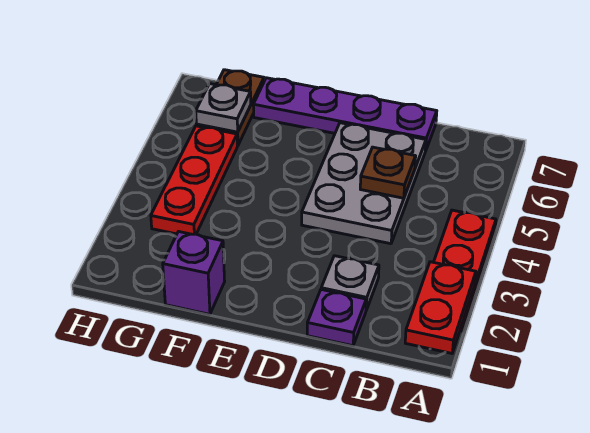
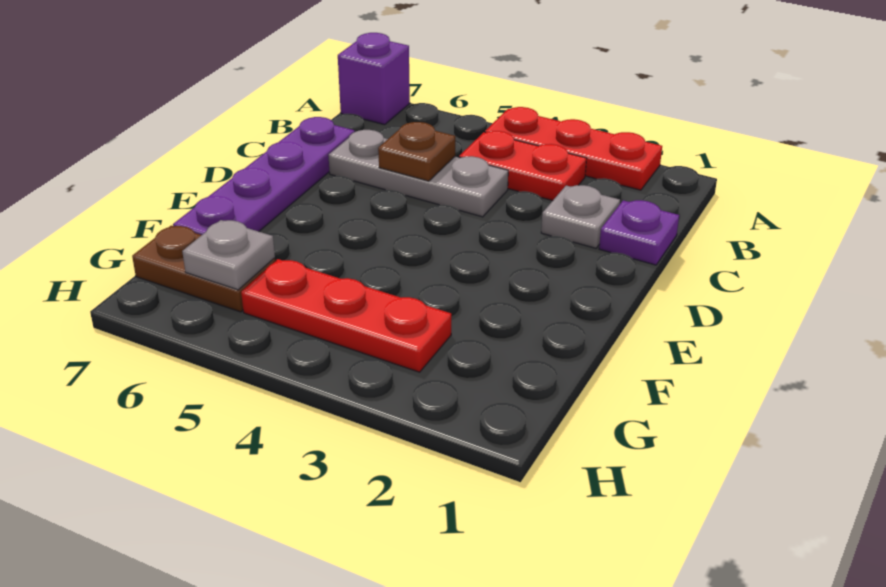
red 1x2 plate [405,262,476,353] -> red 1x2 plate moved to [459,131,587,201]
grey 2x3 plate [302,123,426,244] -> grey 1x3 plate [328,130,508,217]
purple 1x1 brick [163,232,225,314] -> purple 1x1 brick moved to [338,33,410,125]

